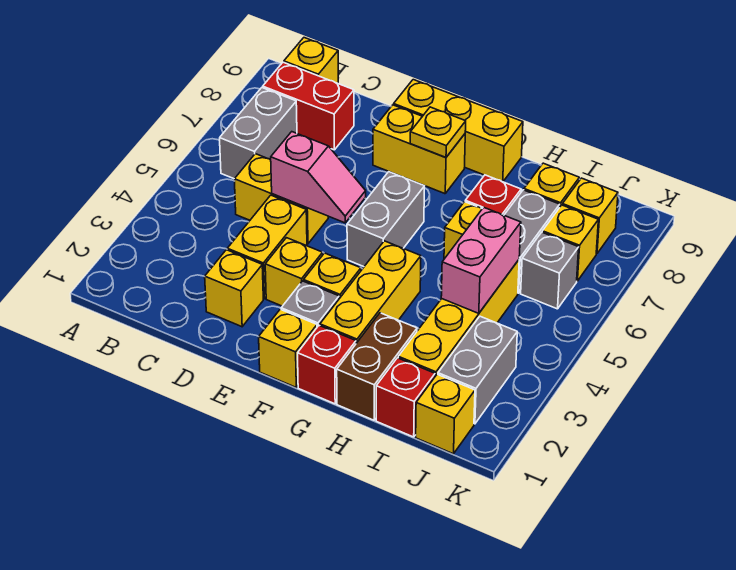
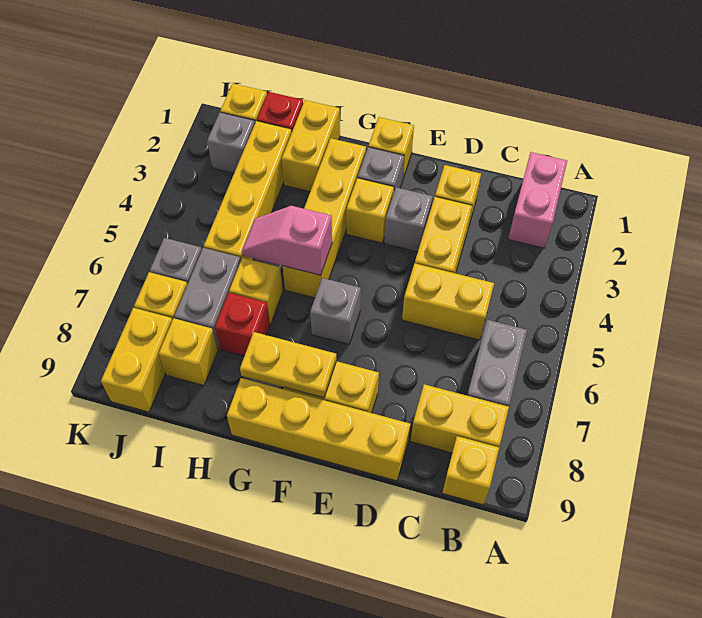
red 1x2 brick [263,62,354,150] -> yellow 1x2 brick [411,384,509,453]
pink 1x2 slope [271,132,366,223] -> pink 1x2 slope moved to [242,206,332,275]
yellow 1x1 brick [265,238,323,306] -> grey 1x1 brick [384,187,433,252]
yellow 1x3 brick [394,80,523,182] -> yellow 1x4 brick [227,378,410,481]
grey 1x2 brick [347,172,424,267] -> grey 1x1 brick [310,278,361,344]
yellow 1x1 plate [410,107,466,158] -> yellow 1x2 plate [240,332,336,398]
red 1x1 brick [298,326,356,404] -> none
yellow 1x3 brick [320,241,421,343] -> yellow 1x4 brick [283,138,366,298]
brown 1x2 brick [337,313,417,420] -> yellow 1x2 brick [282,100,340,192]
pink 1x2 brick [441,207,521,313] -> pink 1x2 brick moved to [508,152,567,248]
grey 1x2 brick [438,316,517,424] -> grey 1x1 brick [207,112,255,173]
yellow 1x1 brick [562,178,618,254] -> yellow 1x2 brick [101,308,172,412]

